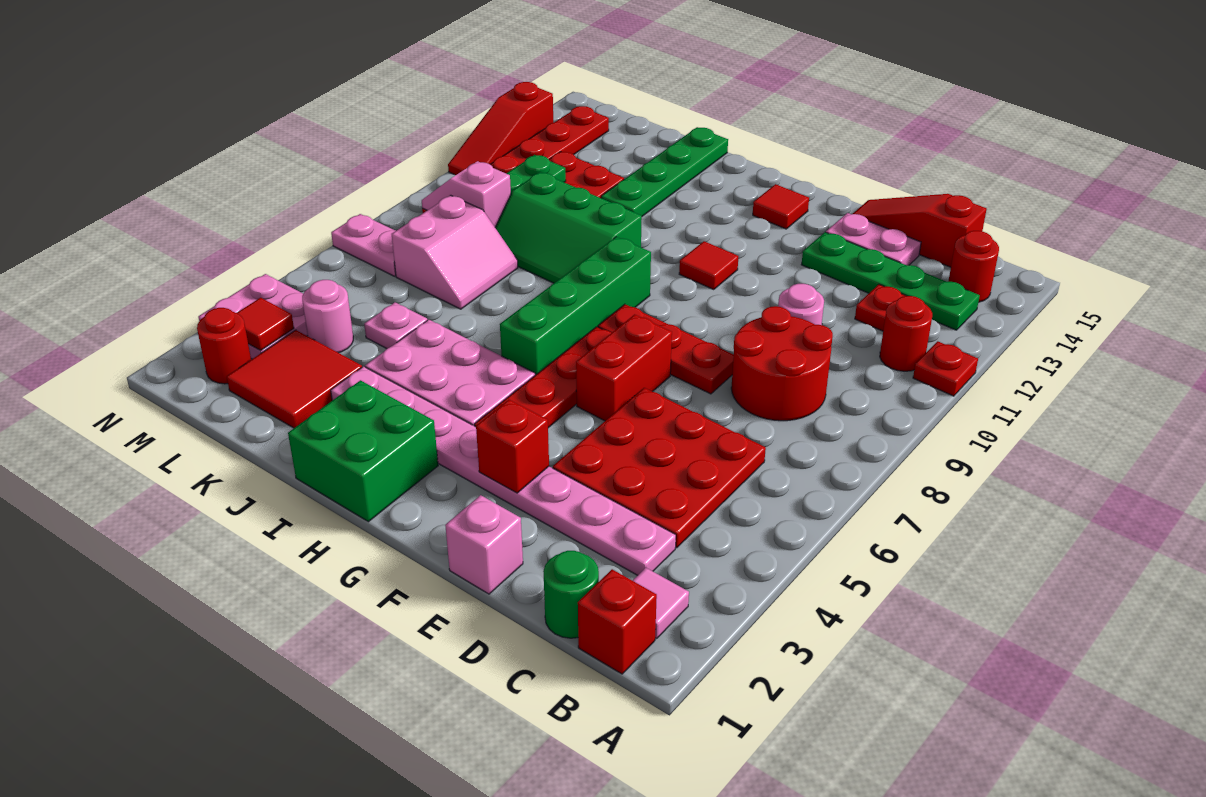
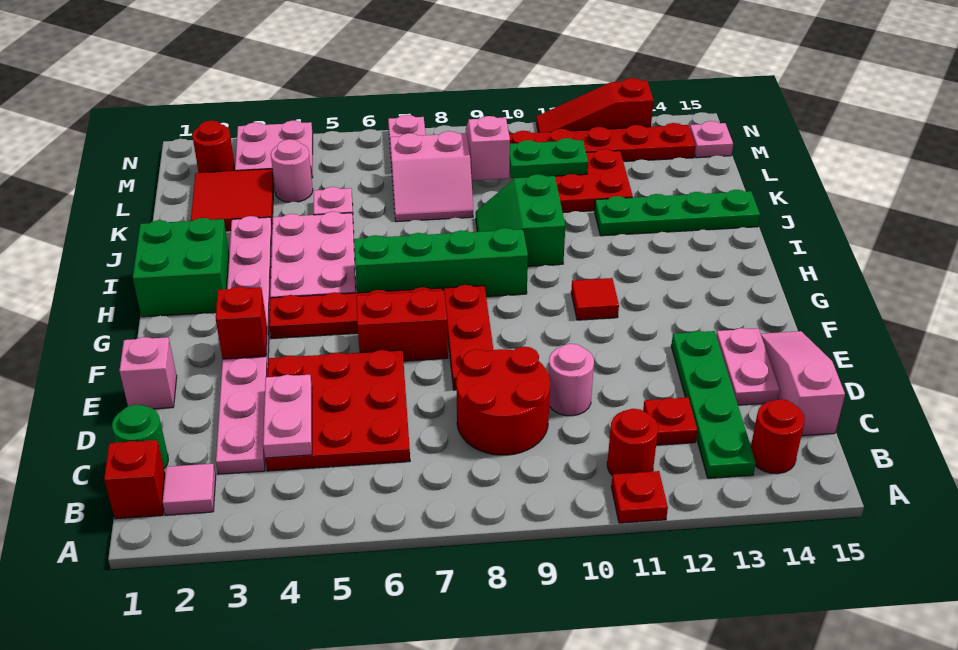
none -> pink 1x2 plate [263,375,312,458]
red 1x3 slope [853,194,987,267] -> pink 1x3 slope [761,331,845,436]
red 1x1 tile [753,184,809,229] -> none
green 2x3 slope [495,172,642,283] -> green 2x2 slope [476,174,565,266]
red 1x1 tile [237,298,294,351] -> none
none -> pink 1x1 plate [690,121,733,158]

